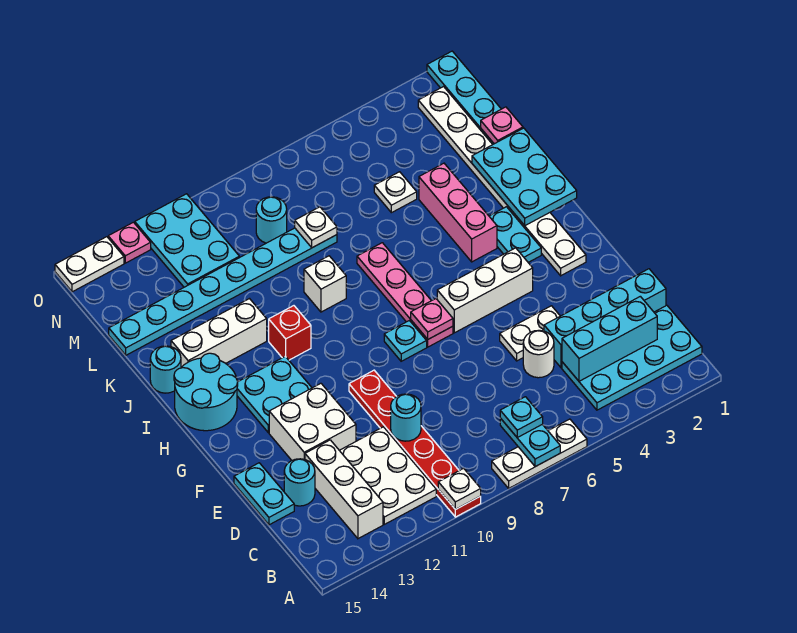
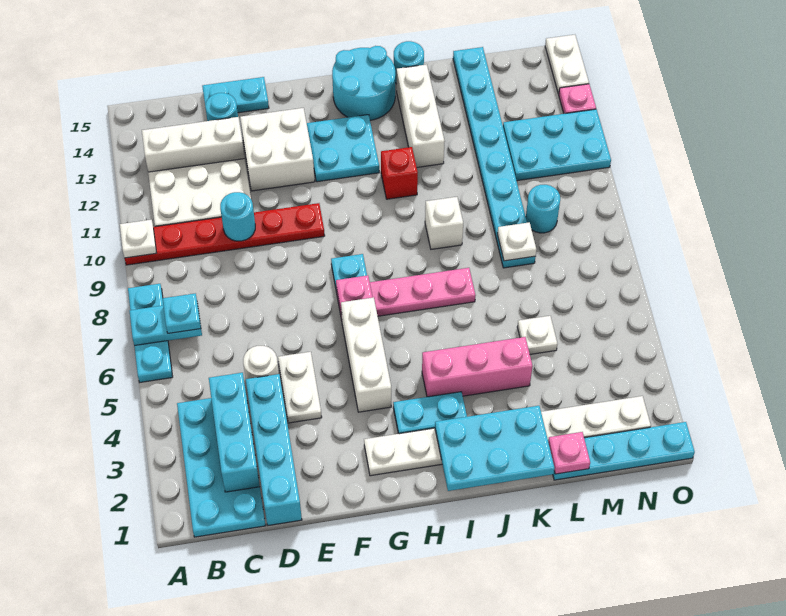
white 1x3 plate [492,419,587,488] -> cyan 1x3 plate [128,284,173,382]

